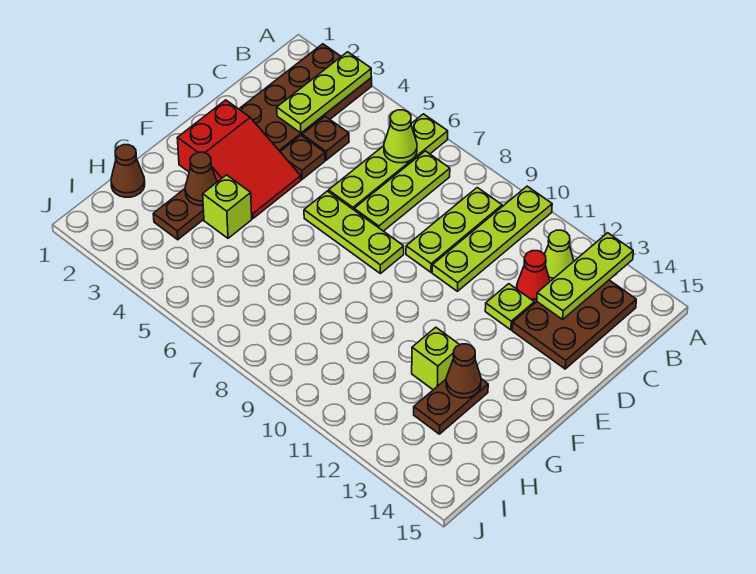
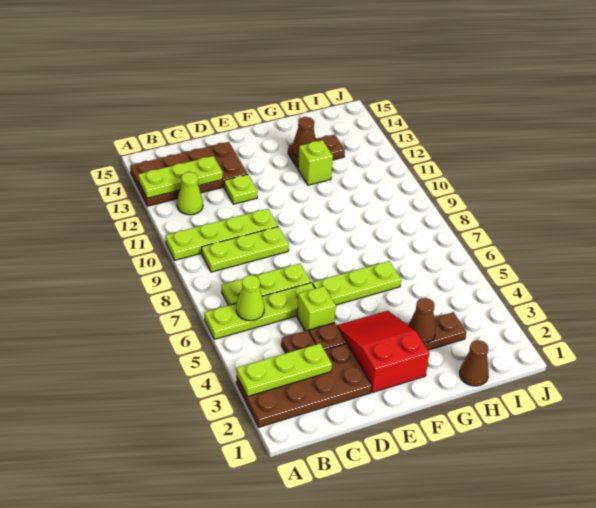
brown 2x3 plate [512,280,636,369] -> brown 2x4 plate [130,142,248,206]
red 1x1 cone [517,251,550,304] -> none
lime 1x3 plate [304,191,404,274] -> lime 1x3 plate turned to [313,261,401,305]
lime 1x1 brick [203,175,252,238] -> lime 1x1 brick moved to [297,286,336,331]

